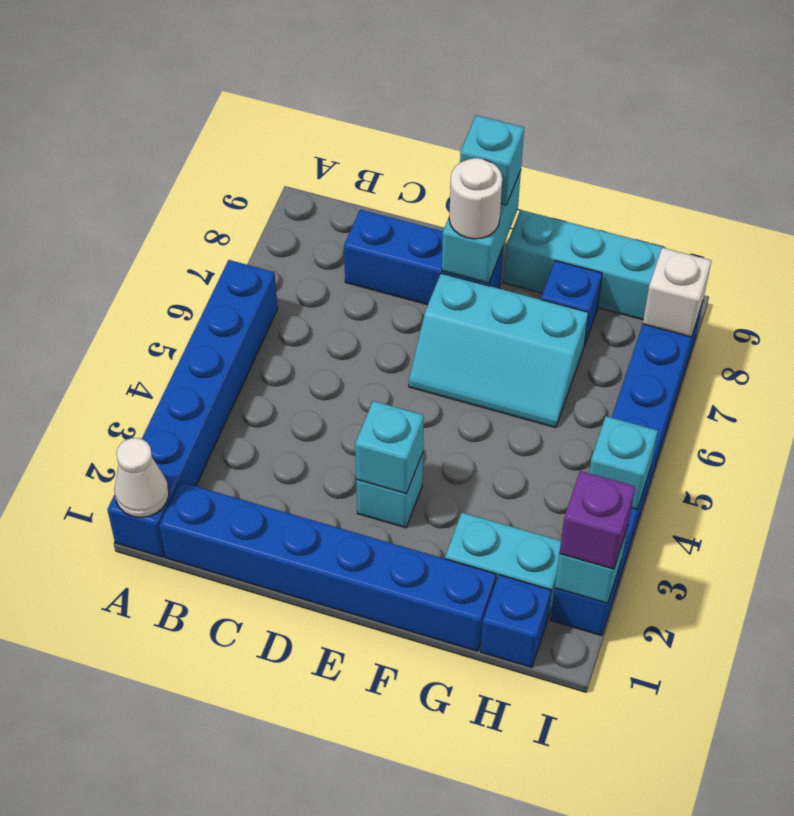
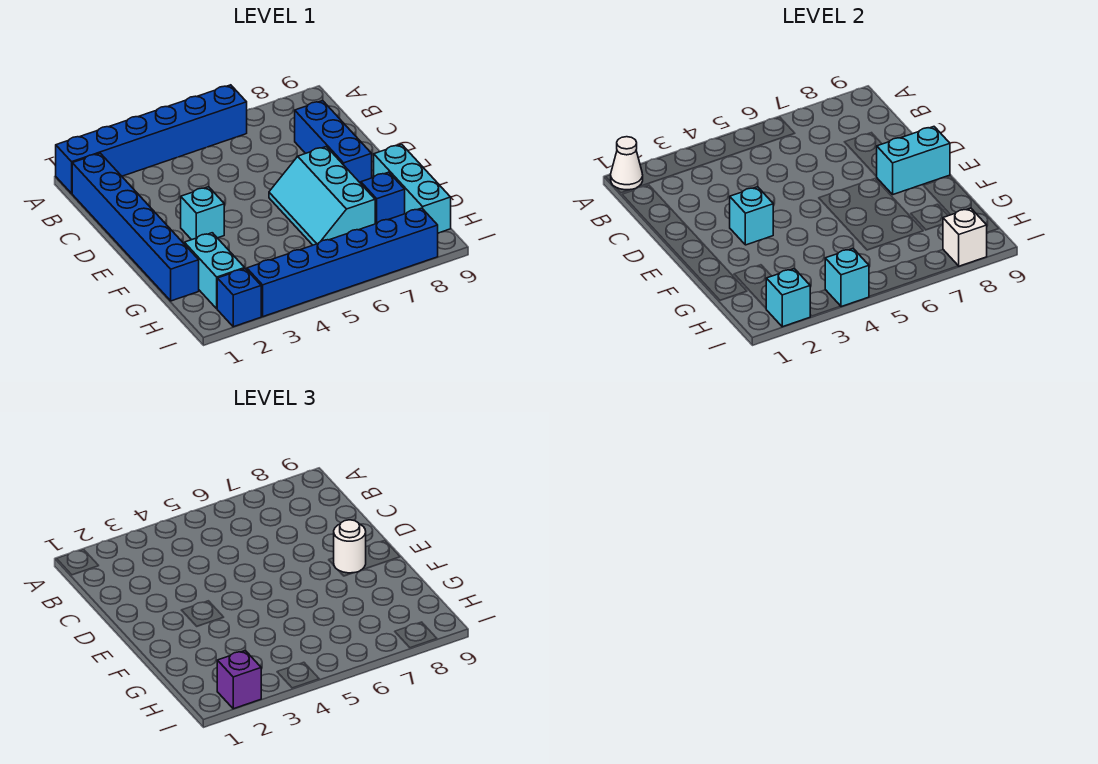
cyan 1x1 brick [460,115,524,205] -> none
blue 1x1 brick [480,575,551,668] -> none

